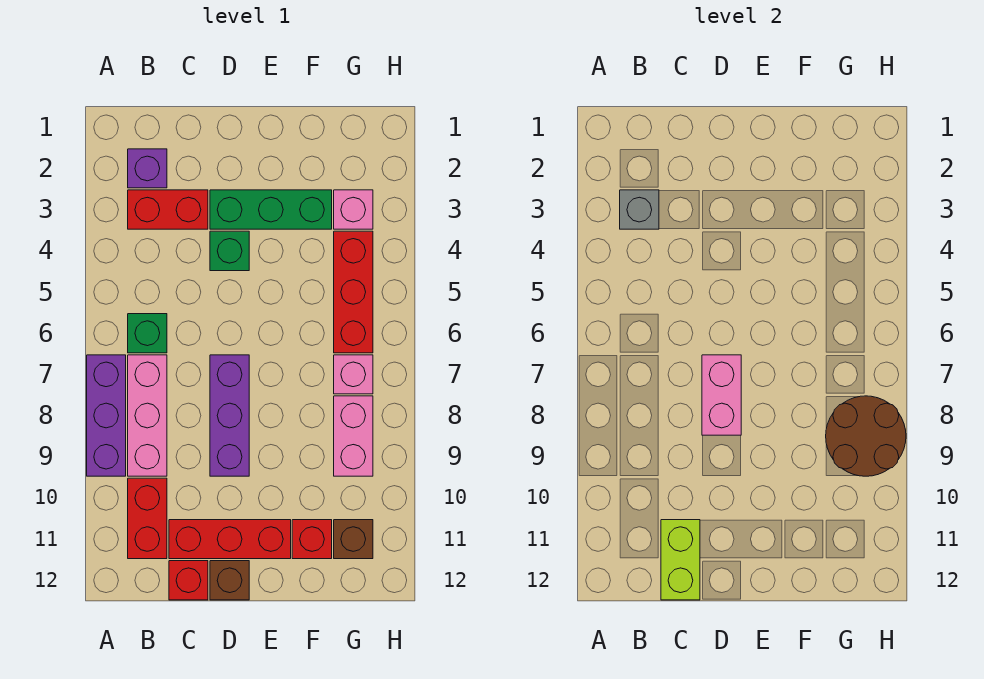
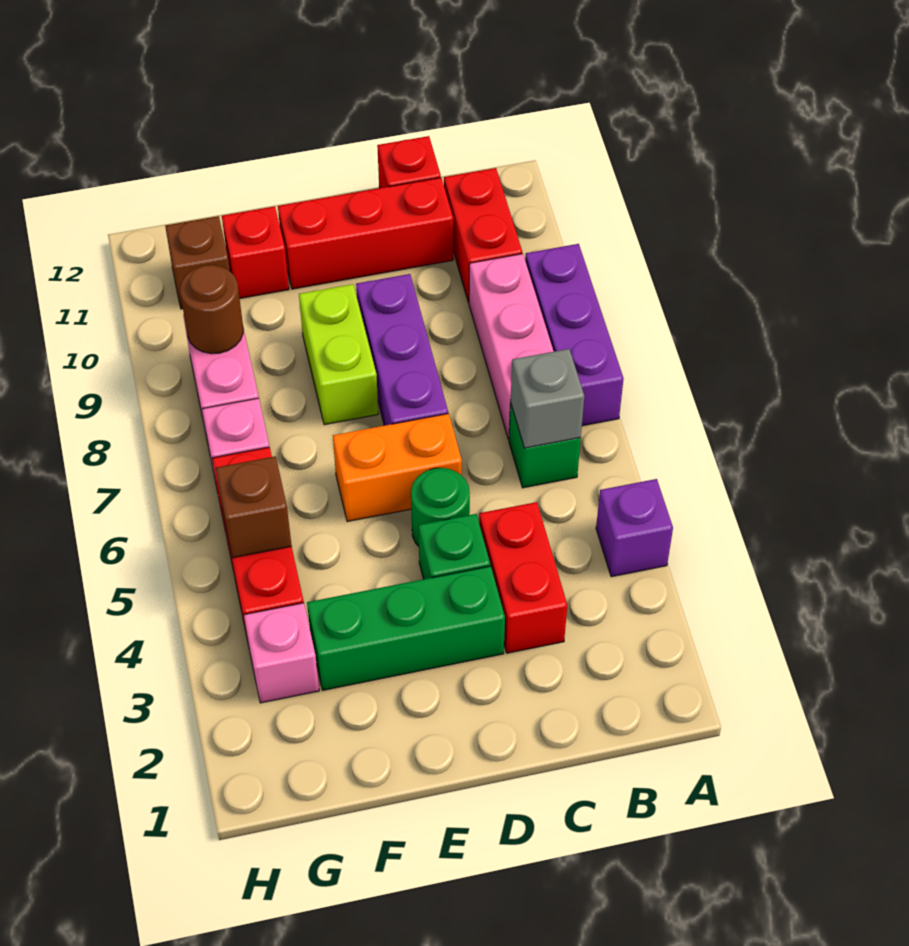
purple 1x1 brick [128,149,167,188] -> purple 1x1 brick moved to [596,479,673,577]
red 1x2 brick [128,190,208,229] -> red 1x2 brick turned to [479,502,567,653]
grey 1x1 brick [620,190,659,229] -> grey 1x1 brick moved to [511,349,584,448]
lime 1x2 brick [661,520,700,600] -> lime 1x2 brick moved to [299,284,378,425]
none -> green 1x1 round brick [411,468,470,546]
none -> orange 1x2 brick [333,414,462,522]
pink 1x2 brick [702,355,741,435] -> none
brown 1x1 brick [210,561,249,600] -> brown 1x1 brick moved to [216,456,292,558]
brown 2x2 round brick [826,396,906,476] -> brown 1x1 round brick [180,265,243,354]

